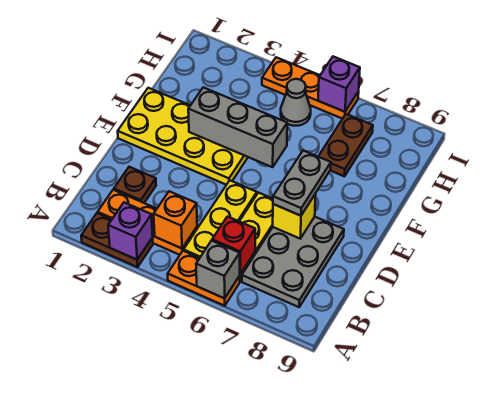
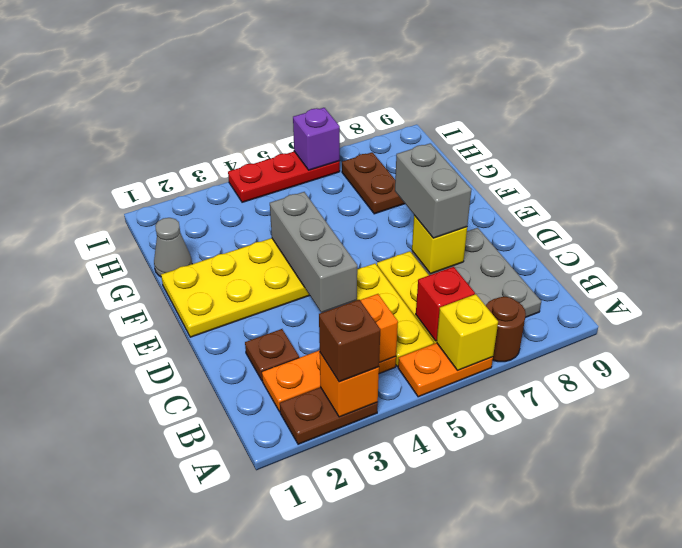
purple 1x1 brick [108,203,153,260] -> orange 1x1 brick [320,353,379,417]
none -> brown 1x1 brick [319,300,380,382]
grey 1x1 brick [196,241,240,298] -> yellow 1x1 brick [437,294,498,370]
none -> brown 1x1 round brick [486,297,526,362]
grey 1x2 plate [273,151,331,216] -> grey 1x2 brick [395,143,471,238]
grey 1x3 brick [188,87,287,167] -> grey 1x3 brick turned to [270,192,357,313]
grey 1x1 cone [281,79,311,126] -> grey 1x1 cone moved to [154,218,192,277]
orange 1x3 plate [262,57,359,119] -> red 1x3 plate [228,151,340,202]

